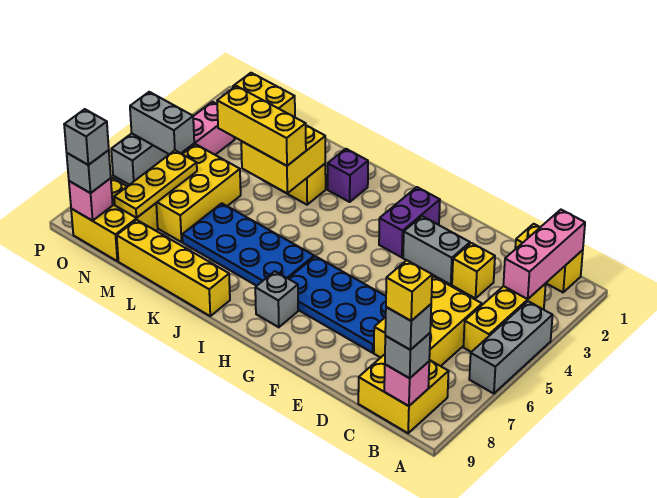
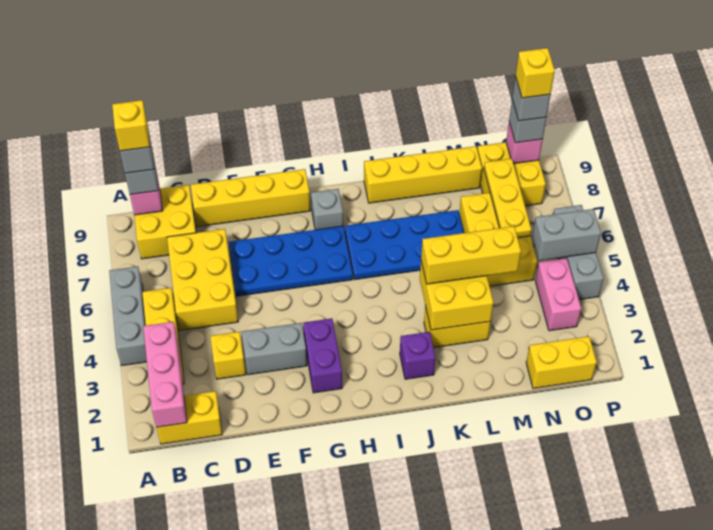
none -> yellow 1x4 brick [191,169,310,227]
none -> yellow 1x1 brick [516,48,555,98]

